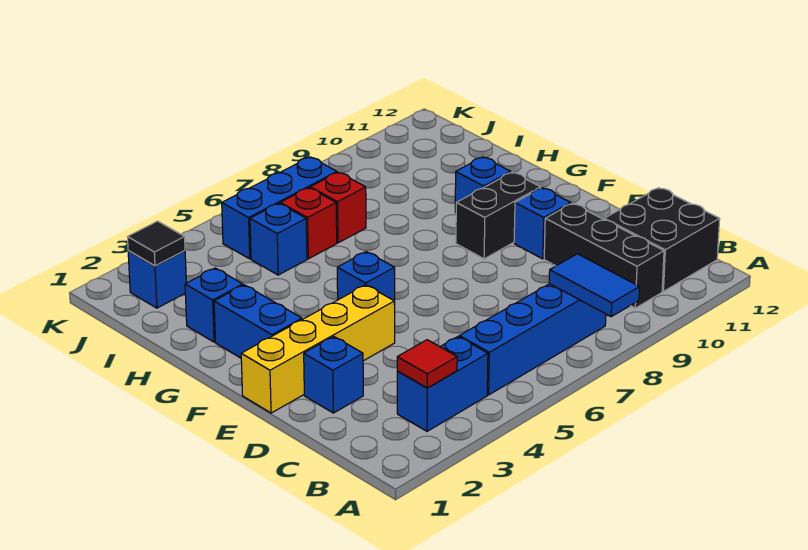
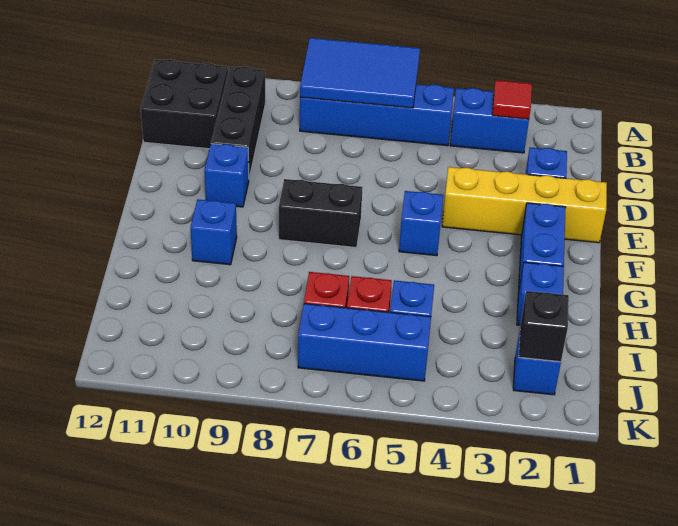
blue 1x2 tile [549,254,640,317] -> blue 2x3 tile [300,38,420,108]
black 1x2 brick [456,172,541,259] -> black 1x2 brick moved to [279,179,363,248]
black 1x1 tile [128,221,185,266] -> black 1x1 brick [519,291,569,362]

